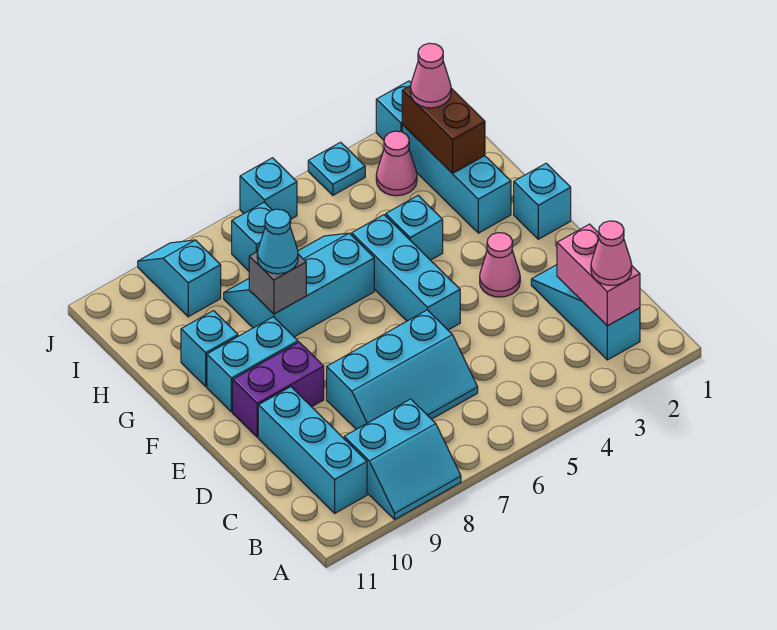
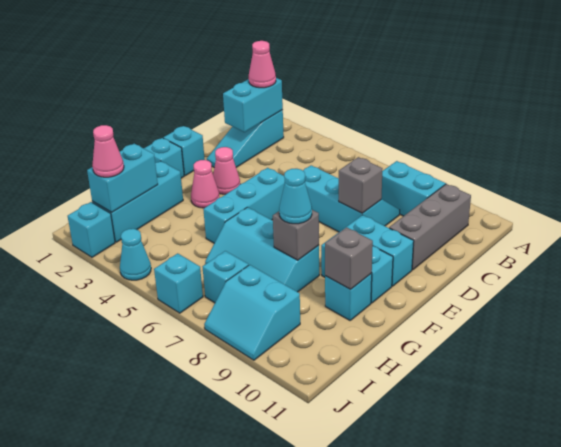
pink 1x2 brick [557,224,640,326] -> cyan 1x2 brick [223,78,283,132]
cyan 1x3 brick [258,387,367,513] -> grey 1x3 brick [389,184,471,270]
none -> grey 1x1 brick [339,157,383,213]
purple 1x2 brick [233,342,324,437] -> cyan 1x2 brick [344,215,414,286]
cyan 1x1 brick [386,196,443,260] -> cyan 1x1 brick moved to [163,126,205,176]
none -> grey 1x1 brick [325,227,373,289]
brown 1x2 brick [402,86,485,174] -> cyan 1x2 brick [87,144,158,212]
pink 1x1 cone [376,131,417,196] -> pink 1x1 cone moved to [191,160,219,208]
cyan 1x2 slope [138,240,221,317] -> cyan 2x2 slope [204,265,300,360]
cyan 1x1 plate [308,142,365,195] -> cyan 1x1 cone [120,229,151,280]

